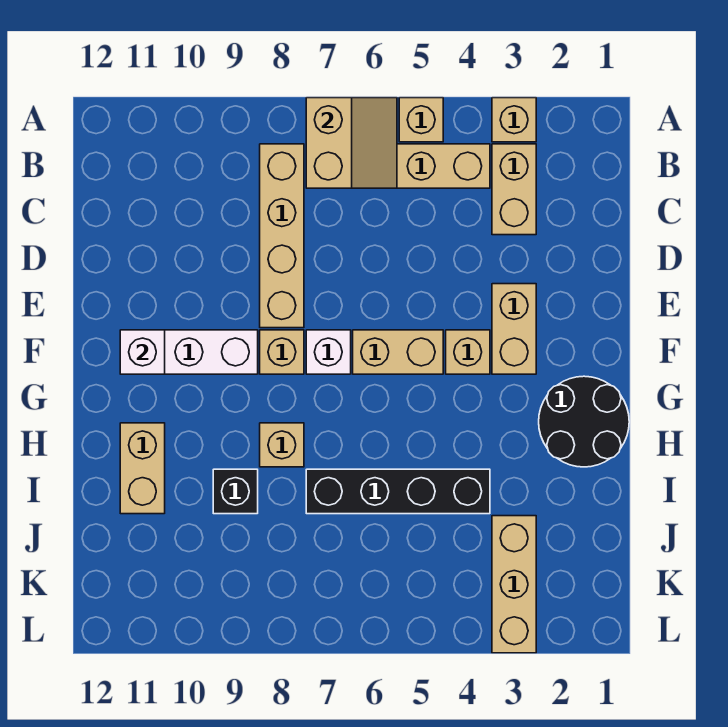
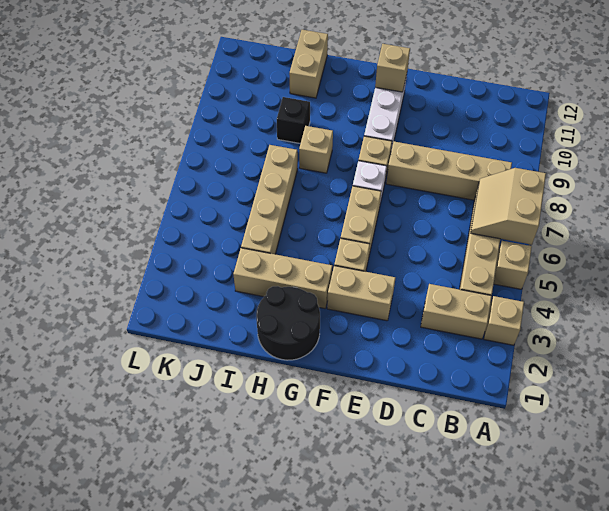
tan 2x2 slope [306,98,397,188] -> tan 2x2 slope turned to [471,168,546,245]
white 1x1 brick [120,330,165,374] -> tan 1x1 brick [375,44,410,92]
tan 1x2 brick [120,423,165,514] -> tan 1x2 brick turned to [289,30,328,98]
black 1x4 brick [306,469,490,514] -> tan 1x4 brick [241,145,298,254]
tan 1x3 brick [492,516,536,653] -> tan 1x3 brick moved to [233,248,332,309]

